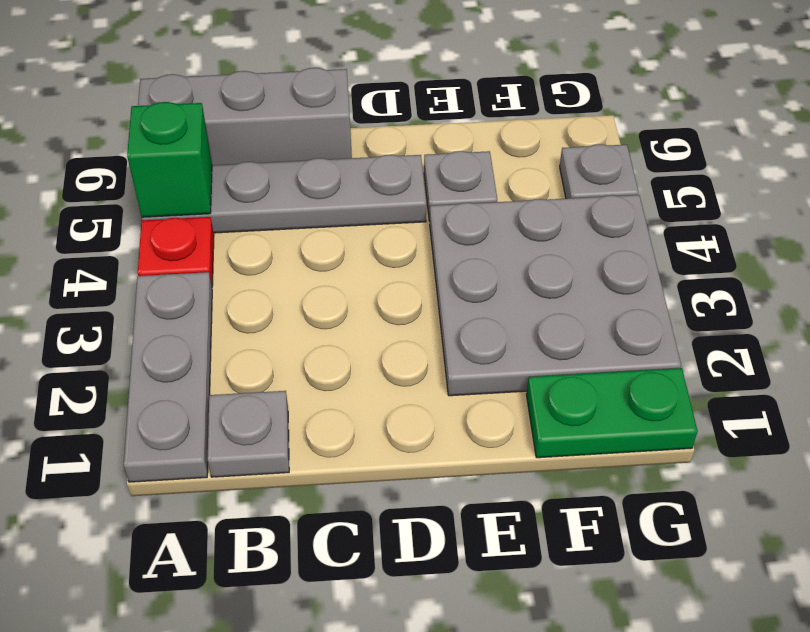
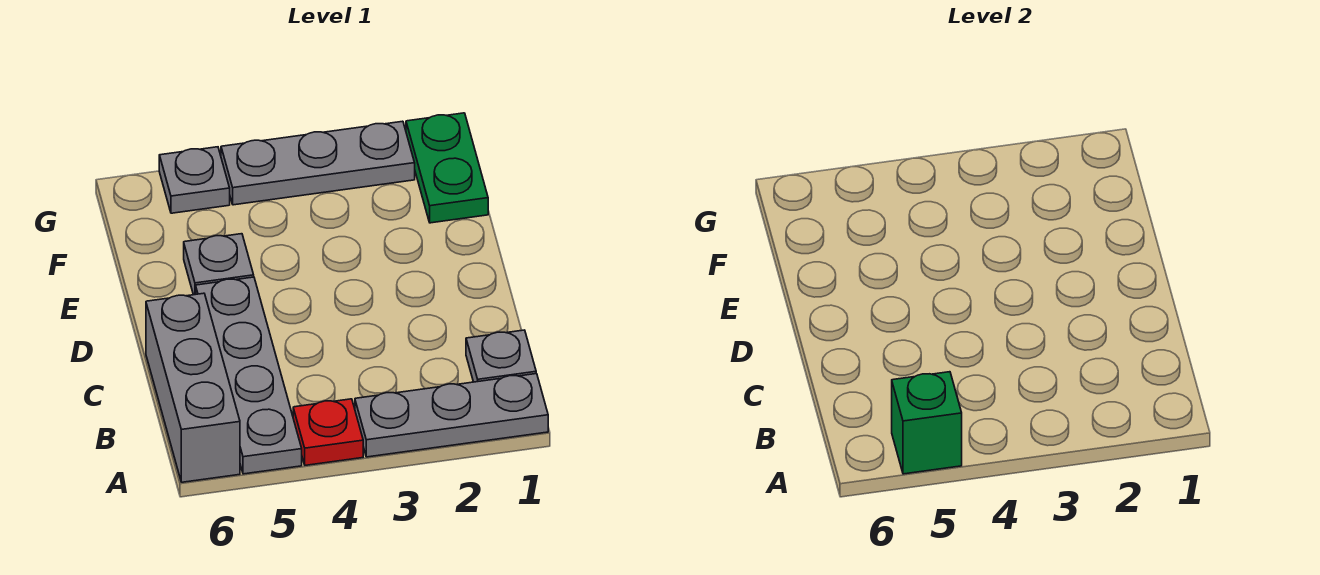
grey 3x3 plate [430,195,681,396] -> grey 1x3 plate [221,121,415,205]

